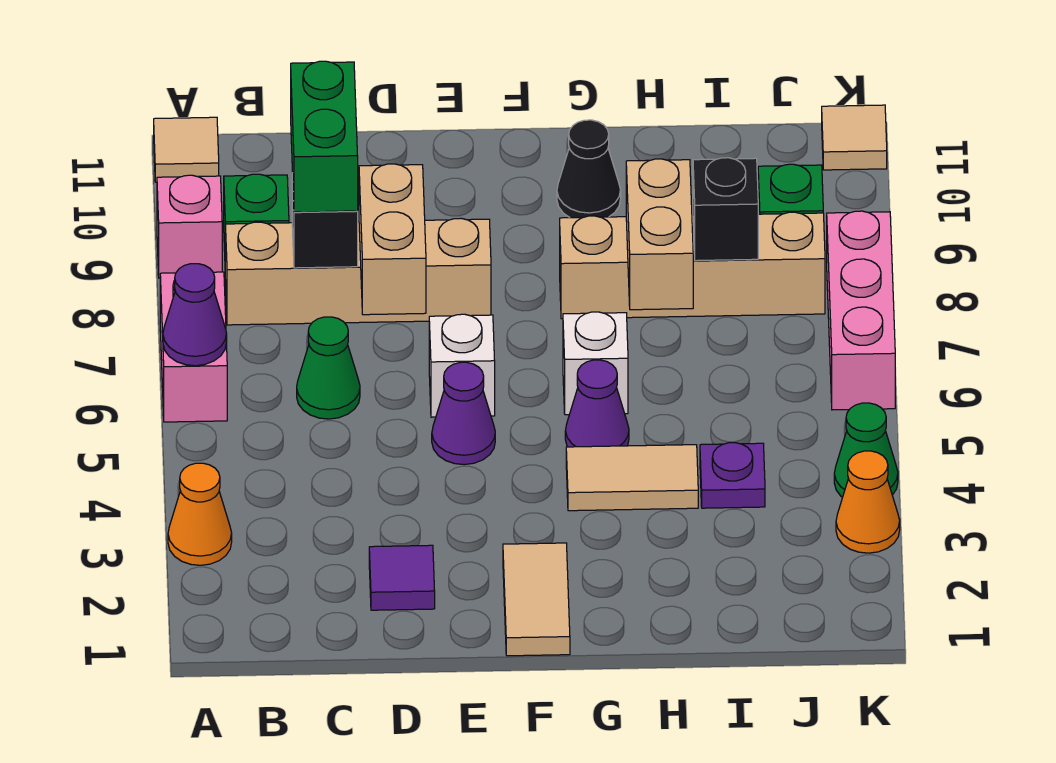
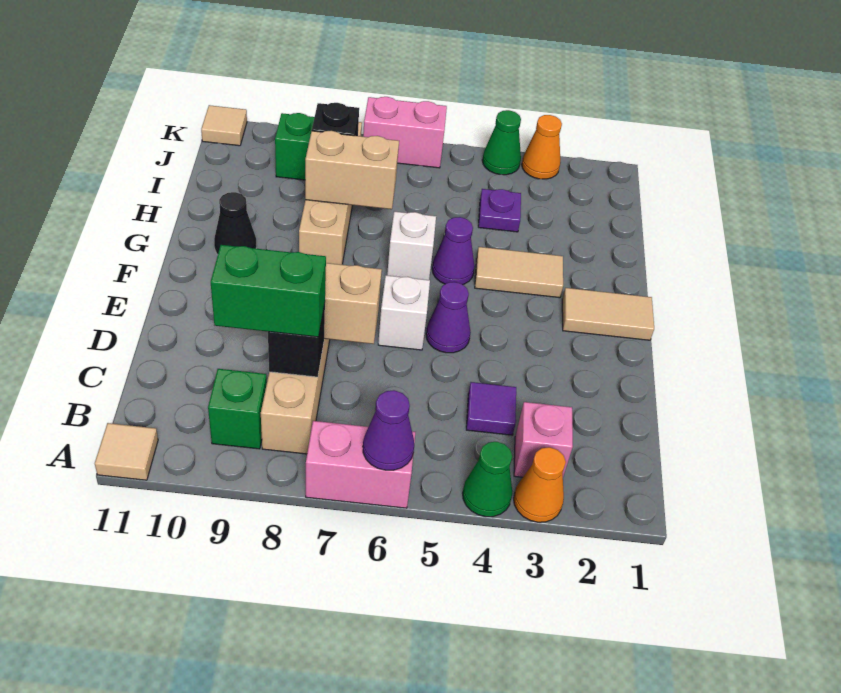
pink 1x1 brick [157,175,222,278] -> pink 1x1 brick moved to [514,402,573,477]
green 1x1 cone [297,317,360,419] -> green 1x1 cone moved to [463,442,512,517]
purple 1x1 tile [369,545,435,610] -> purple 1x1 tile moved to [466,382,516,435]
tan 1x2 tile [566,445,698,511] -> tan 1x2 tile turned to [475,247,563,298]
pink 1x3 brick [827,211,895,410] -> pink 1x2 brick [363,97,447,168]

